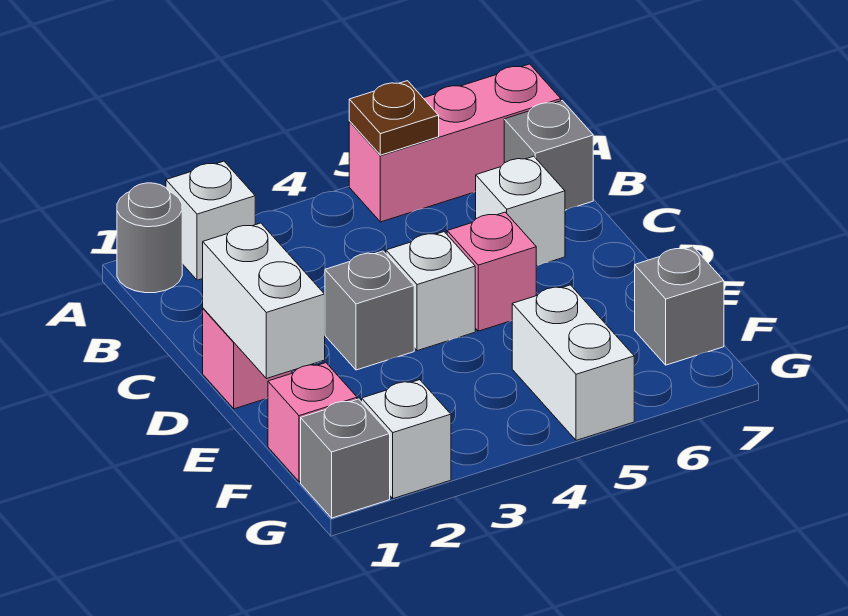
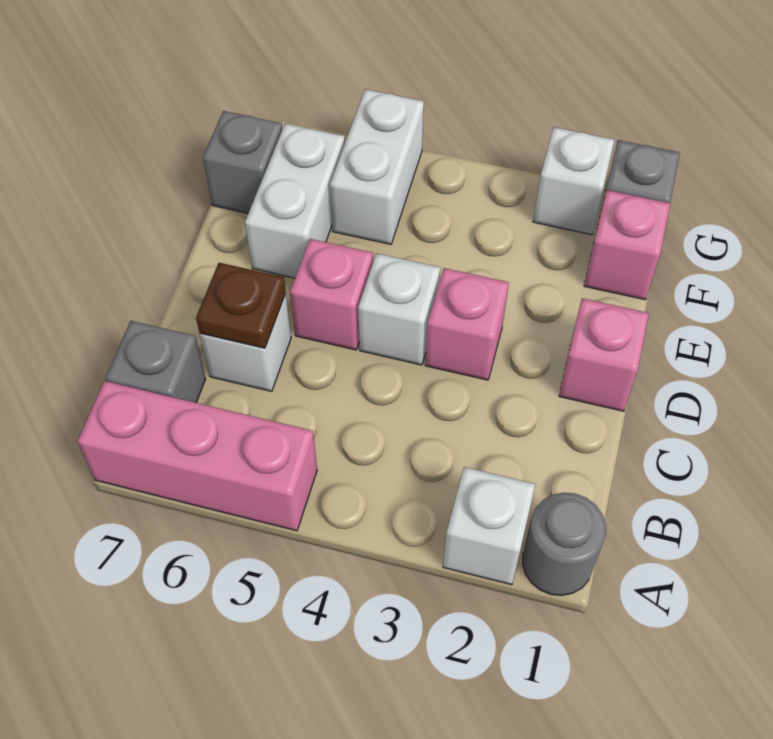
brown 1x1 plate [349,81,439,155] -> brown 1x1 plate moved to [196,263,286,348]
white 1x2 brick [203,223,325,379] -> white 1x2 brick moved to [245,124,345,278]
grey 1x1 brick [325,251,414,370] -> pink 1x1 brick [425,268,509,380]

